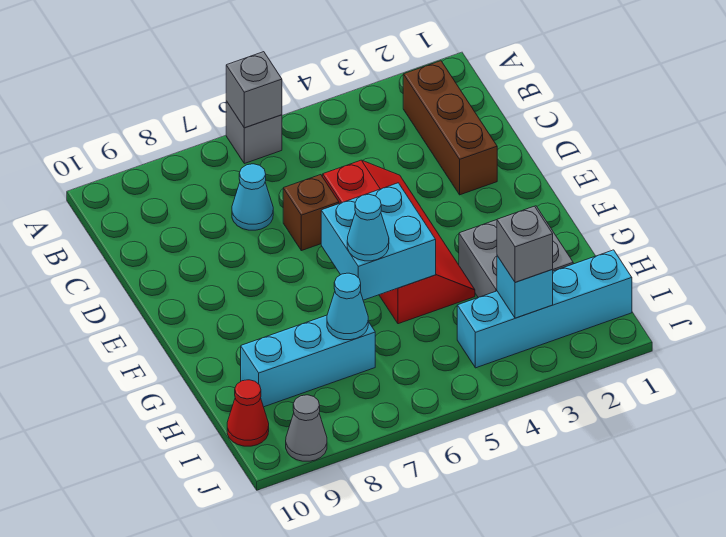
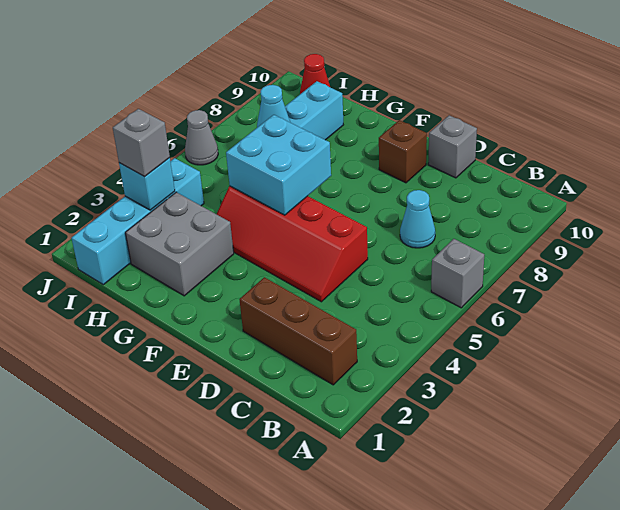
grey 1x1 brick [226,52,282,128] -> grey 1x1 brick moved to [428,115,477,178]
brown 1x1 brick [283,175,339,251] -> brown 1x1 brick moved to [379,120,427,183]
cyan 1x1 cone [347,194,389,261] -> none
grey 1x1 cone [286,395,327,461] -> grey 1x1 cone moved to [185,110,218,165]

